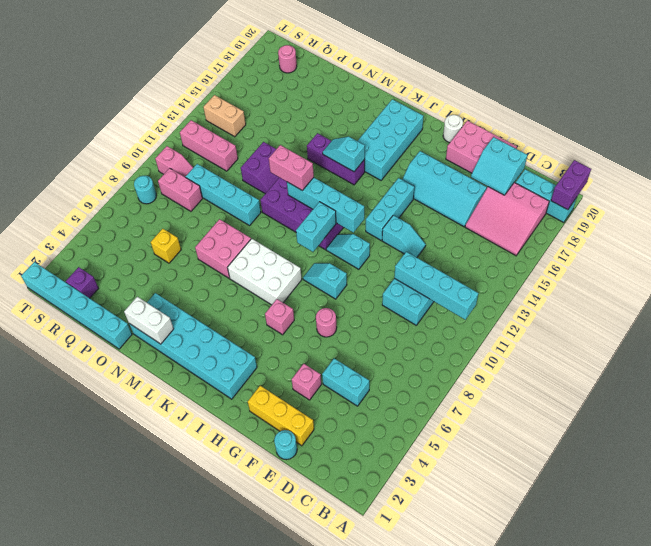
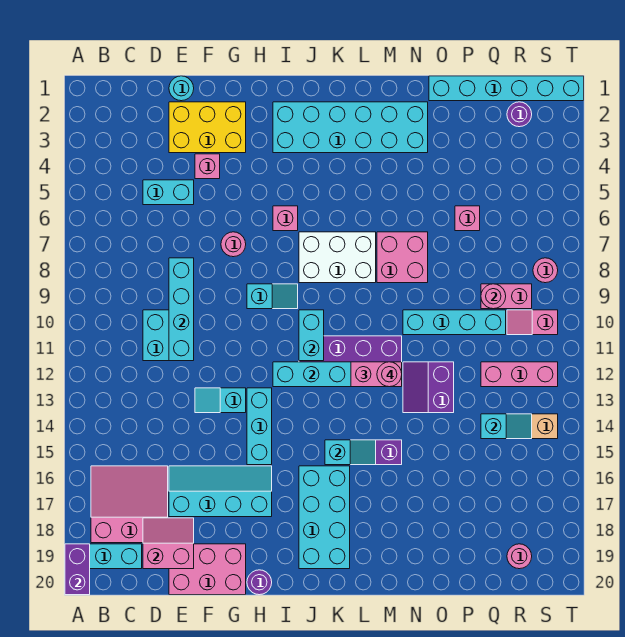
cyan 1x4 brick [394,252,478,320] -> cyan 1x4 brick turned to [169,258,194,361]
cyan 2x2 slope [471,137,527,195] -> pink 2x2 slope [143,518,194,569]
yellow 1x3 brick [248,386,314,446] -> yellow 2x3 brick [169,102,246,153]
cyan 1x2 slope [326,234,370,269] -> cyan 1x2 slope moved to [481,414,532,439]
white 1x1 round brick [443,115,463,143] -> purple 1x1 round brick [247,570,272,595]
white 1x2 brick [124,297,174,344] -> none
none -> pink 1x1 round brick [377,362,402,387]
yellow 1x1 brick [151,229,181,263] -> pink 1x1 brick [455,206,480,231]
none -> pink 1x1 round brick [481,284,506,309]
purple 1x1 brick [66,267,99,298] -> purple 1x1 round brick [507,102,532,127]
cyan 1x1 round brick [134,176,156,204] -> pink 1x1 round brick [533,258,558,283]

